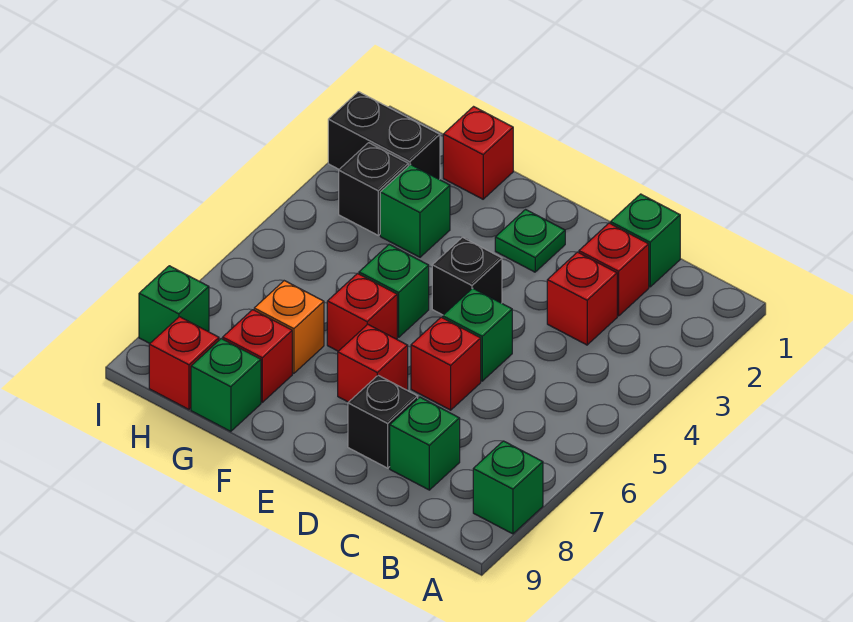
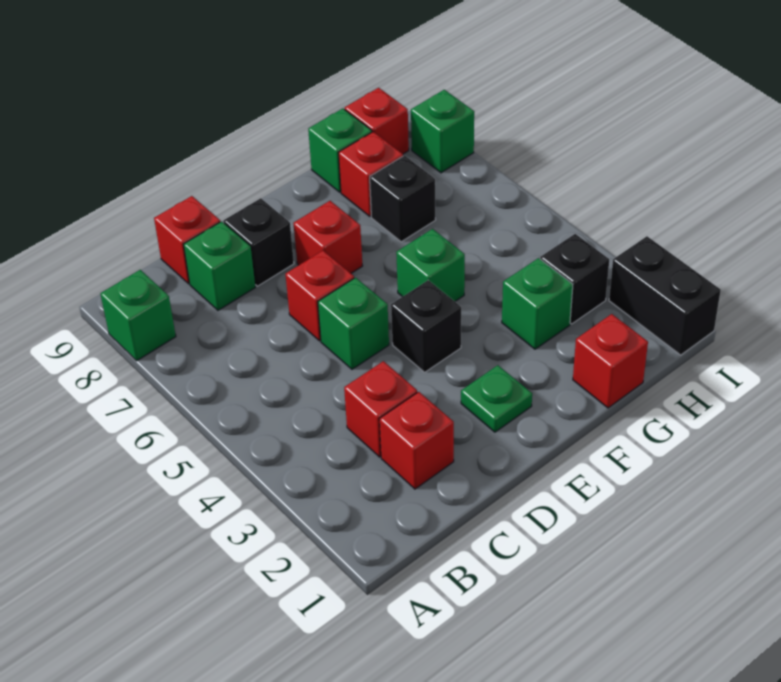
green 1x1 brick [610,194,680,287] -> none
red 1x1 brick [327,273,397,351] -> red 1x1 brick moved to [154,196,220,284]
orange 1x1 brick [254,281,324,373] -> black 1x1 brick [370,156,436,242]
black 1x2 brick [328,92,440,179] -> black 1x2 brick turned to [609,236,721,355]

